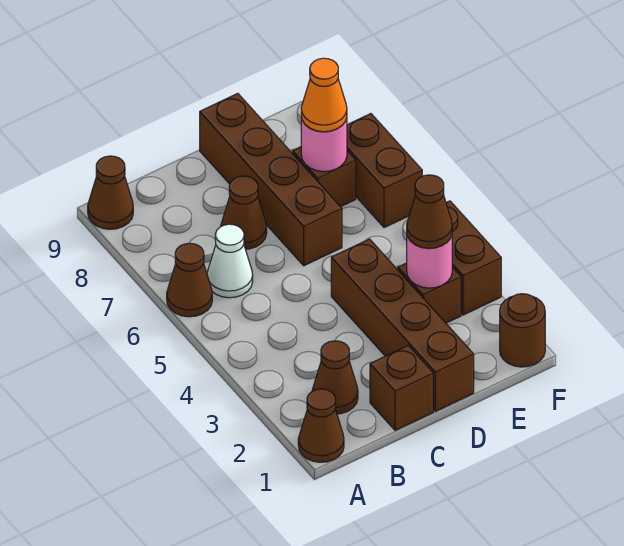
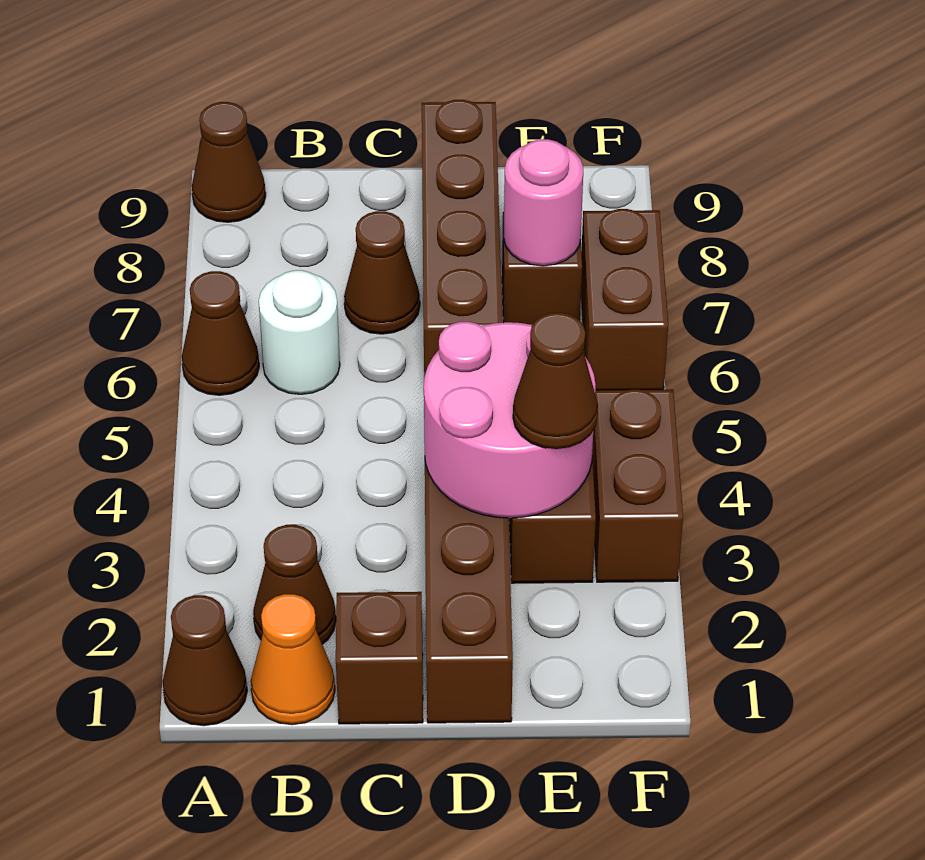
white 1x1 cone [207,224,253,298] -> white 1x1 round brick [259,270,340,394]
pink 1x1 round brick [407,236,452,288] -> pink 2x2 round brick [424,322,596,518]
orange 1x1 cone [301,58,347,132] -> orange 1x1 cone moved to [251,594,335,725]
brown 1x1 round brick [500,294,545,367] -> none

